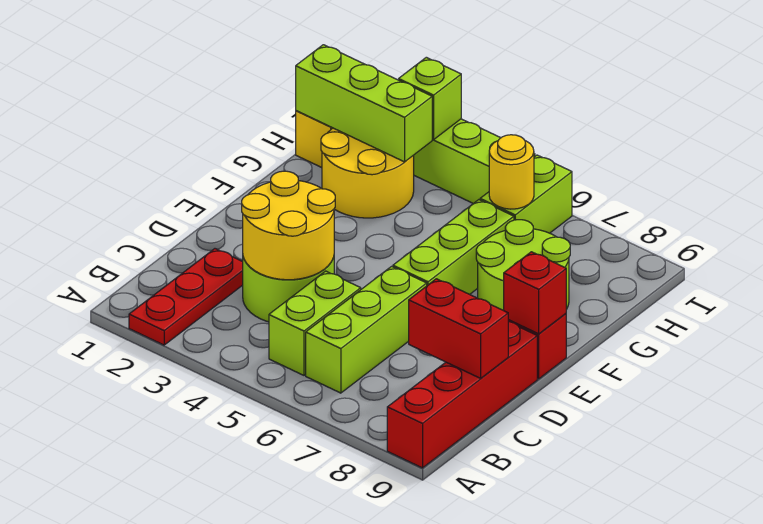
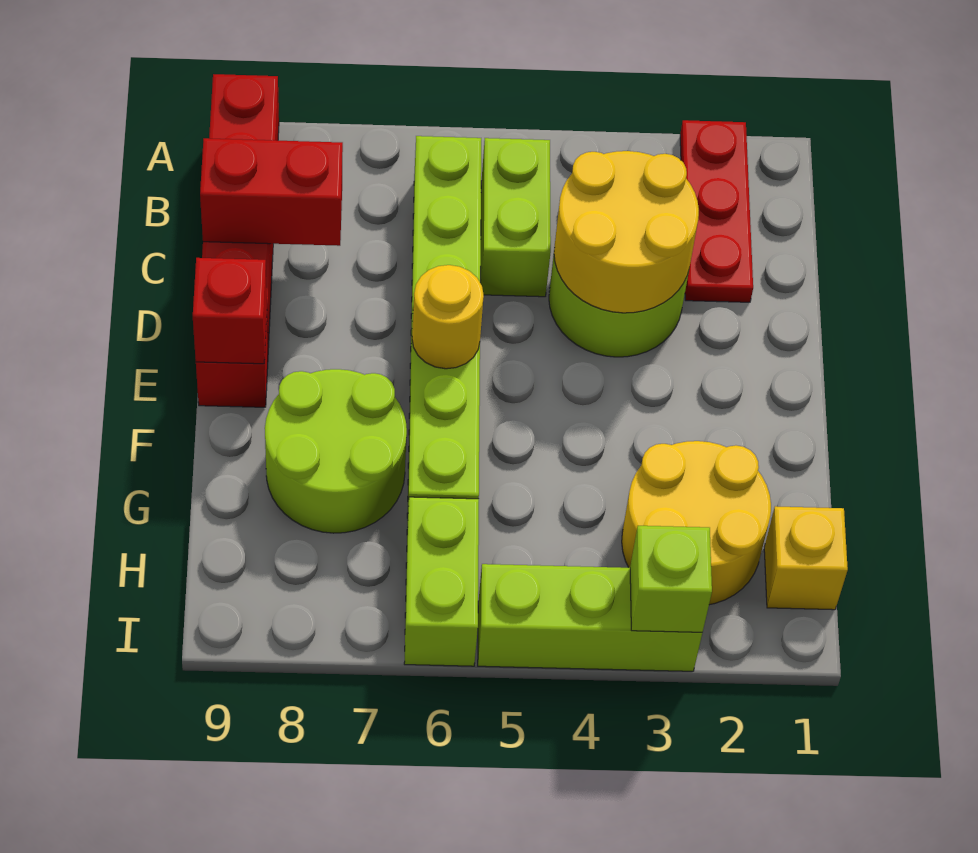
lime 1x3 brick [296,45,433,162] -> none
yellow 1x1 round brick [489,135,534,209] -> yellow 1x1 round brick moved to [412,265,484,369]

